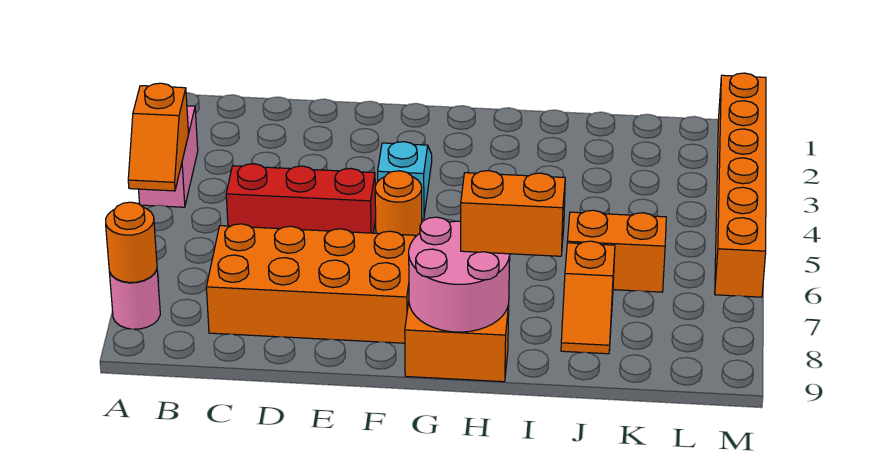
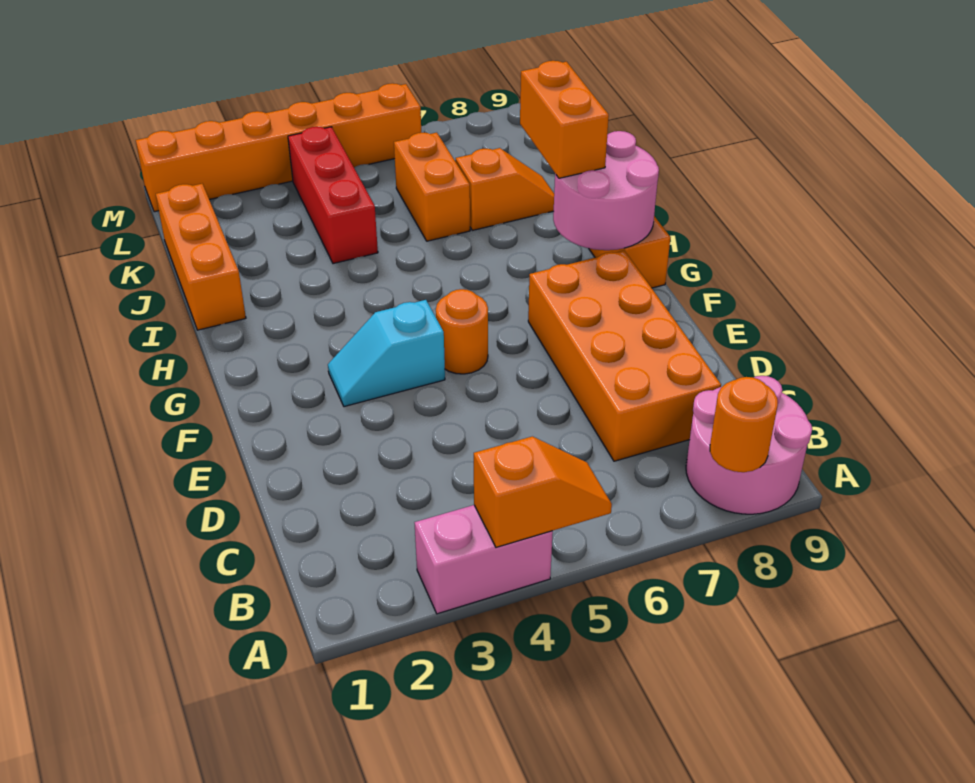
pink 1x1 round brick [109,270,160,329] -> pink 2x2 round brick [686,376,812,514]
red 1x3 brick [226,164,376,233] -> red 1x3 brick moved to [288,127,378,264]
none -> orange 1x3 brick [156,184,246,330]

